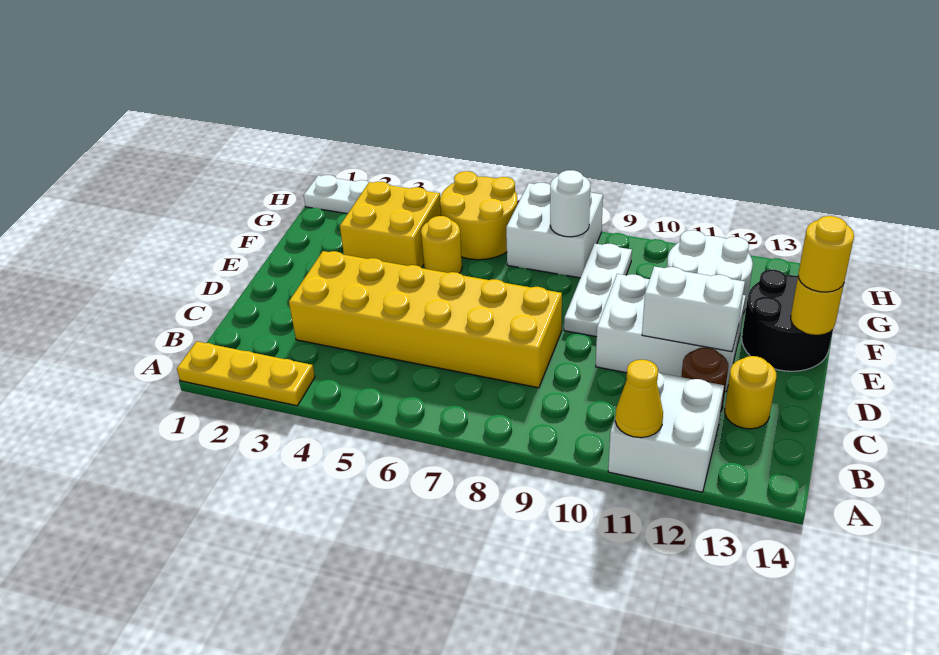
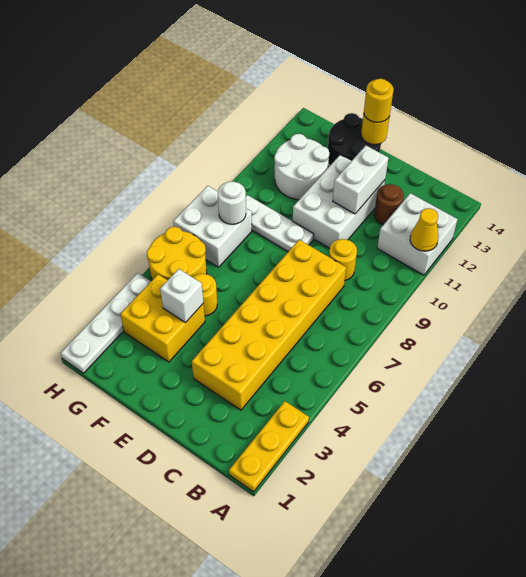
yellow 1x1 round brick [725,356,776,429] -> yellow 1x1 round brick moved to [329,239,357,281]
none -> white 1x1 brick [160,269,203,323]

